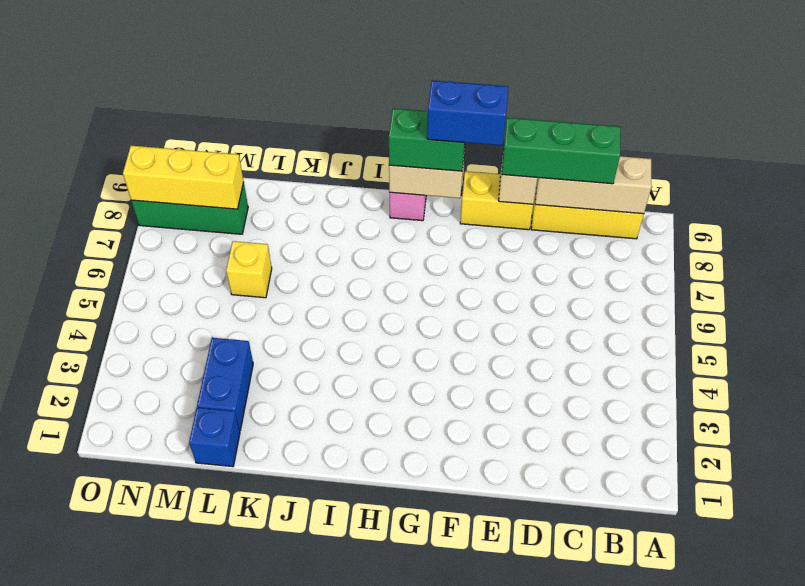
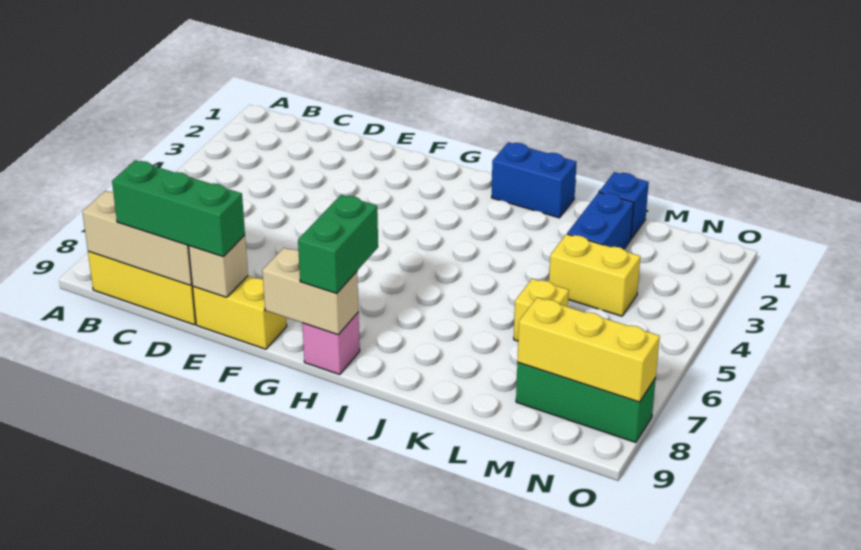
blue 1x2 brick [427,81,508,146] -> blue 1x2 brick moved to [492,142,577,218]
green 1x2 brick [389,109,465,171] -> green 1x2 brick turned to [298,195,378,293]
none -> yellow 1x2 brick [549,234,640,316]

